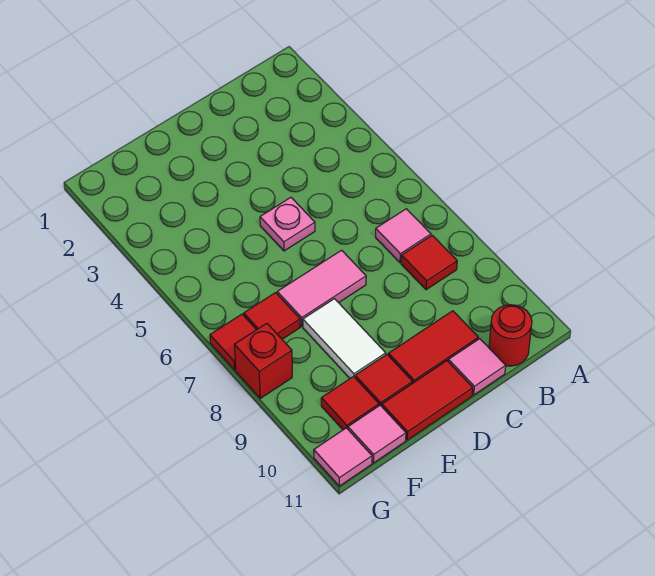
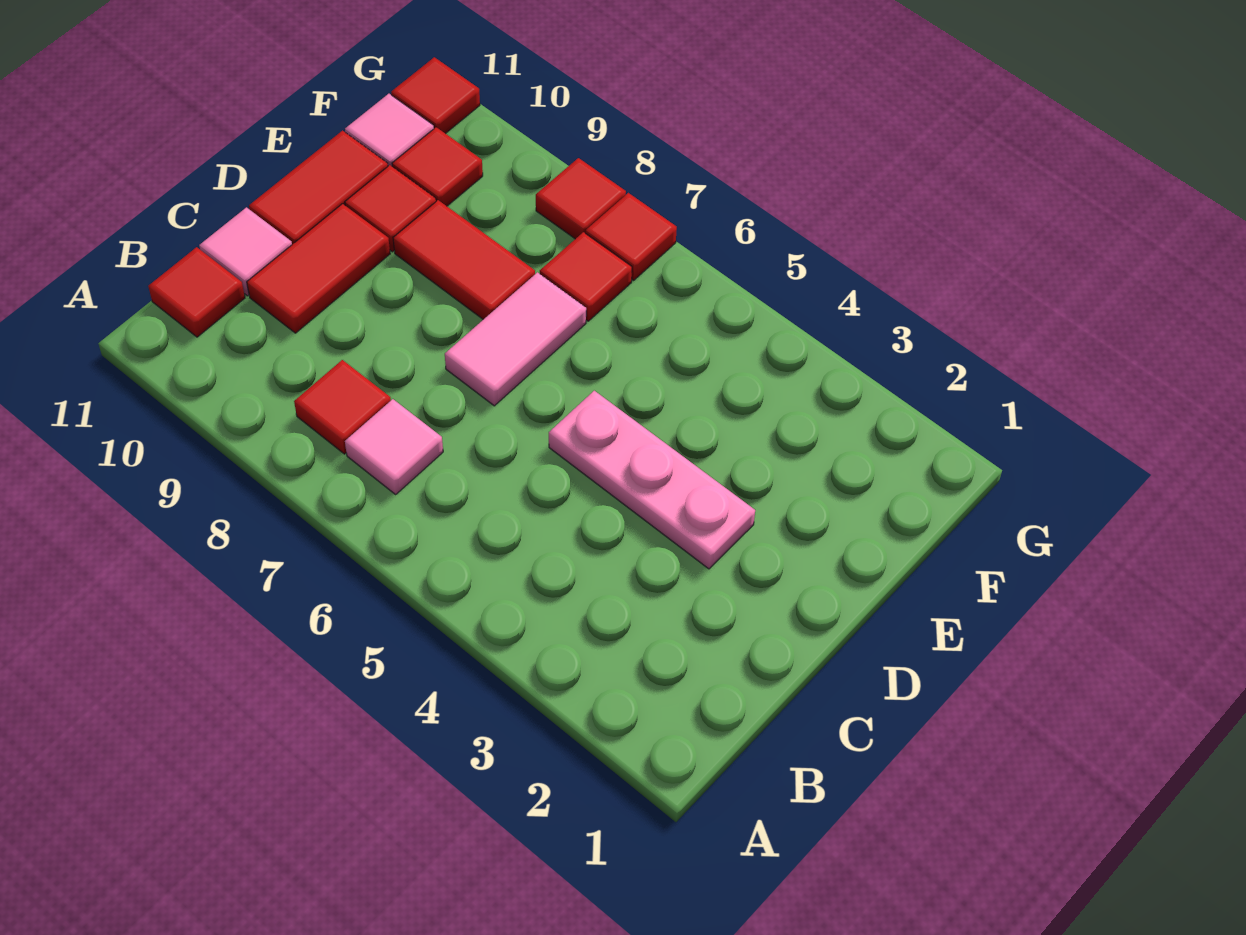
red 1x1 round brick [489,305,532,366] -> red 1x1 tile [148,247,245,337]
pink 1x1 plate [260,197,315,251] -> pink 1x3 plate [549,391,755,569]
white 1x2 tile [303,299,386,378] -> red 1x2 tile [393,200,535,319]
red 1x1 brick [234,323,292,398] -> red 1x1 tile [536,158,626,239]
pink 1x1 tile [314,428,372,486] -> red 1x1 tile [391,57,480,134]

